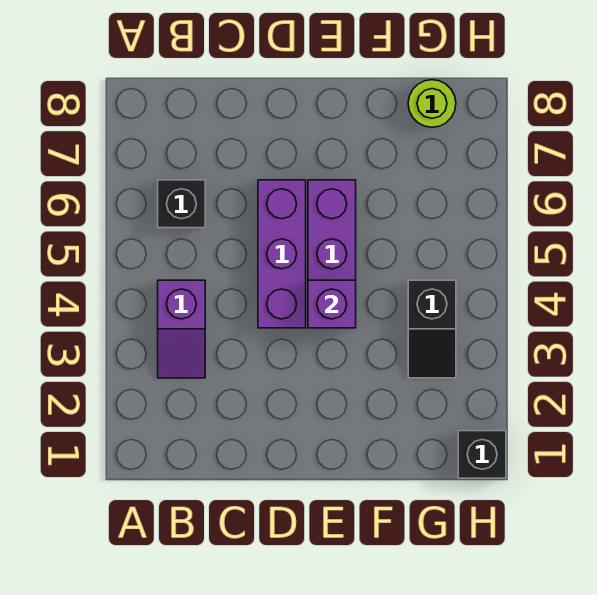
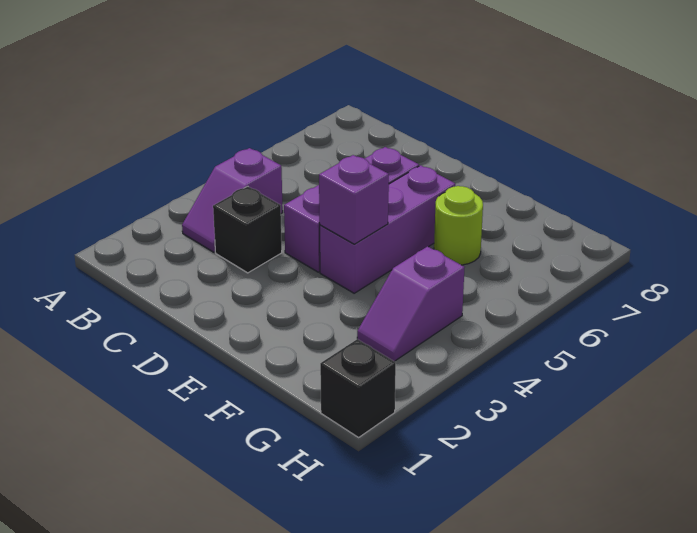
black 1x1 brick [158,180,205,228] -> black 1x1 brick moved to [213,186,282,273]
black 1x2 slope [408,280,456,378] -> purple 1x2 slope [357,247,465,361]
lime 1x1 round brick [408,80,456,127] -> lime 1x1 round brick moved to [434,186,483,265]

